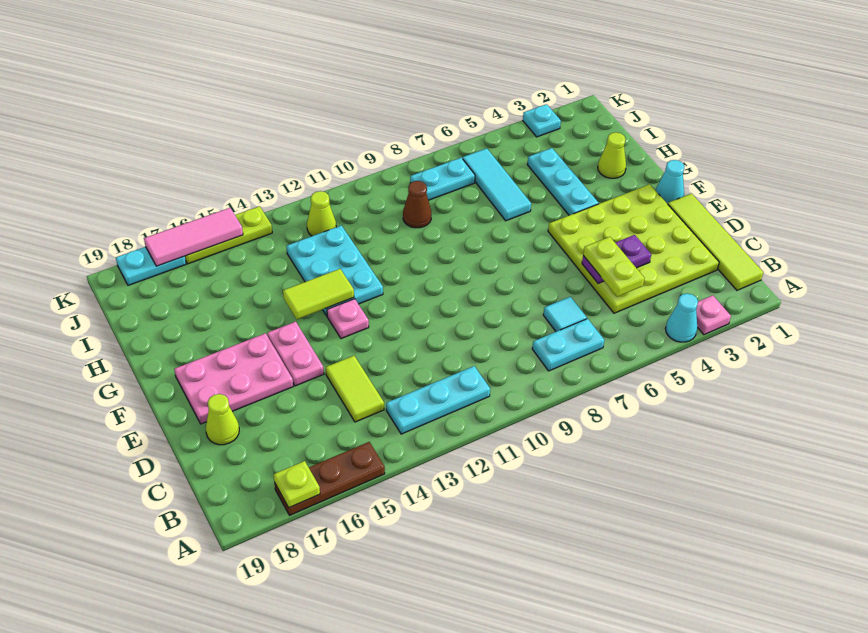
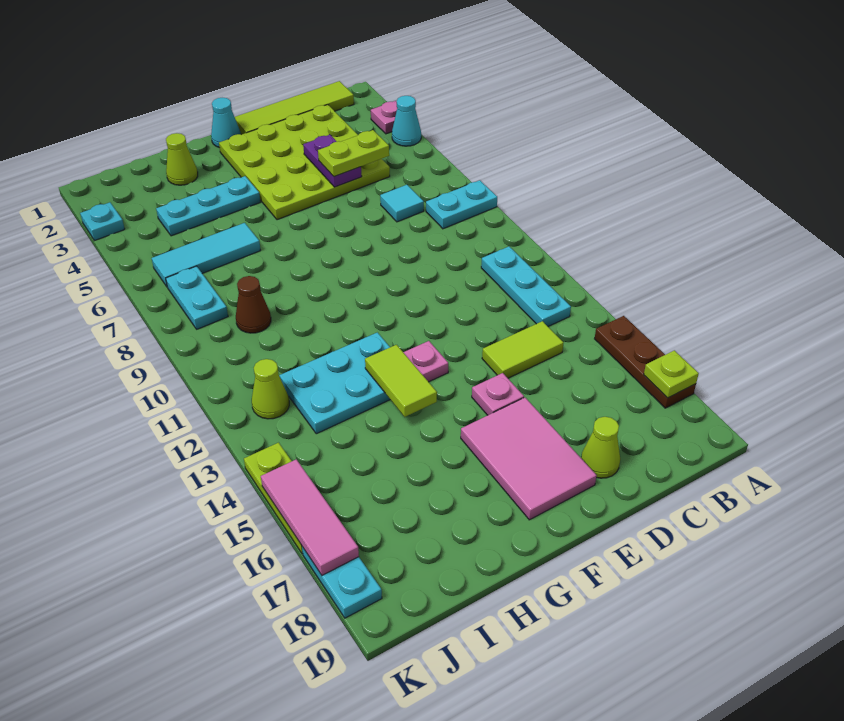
cyan 1x2 plate [532,319,604,371] -> cyan 1x2 plate turned to [426,180,497,229]
pink 1x2 plate [267,322,324,386] -> pink 1x1 plate [472,373,524,415]
pink 2x3 plate [174,333,293,424] -> pink 2x3 tile [461,398,597,520]

